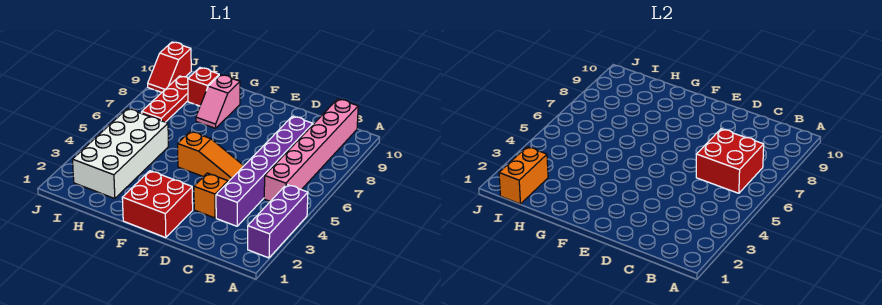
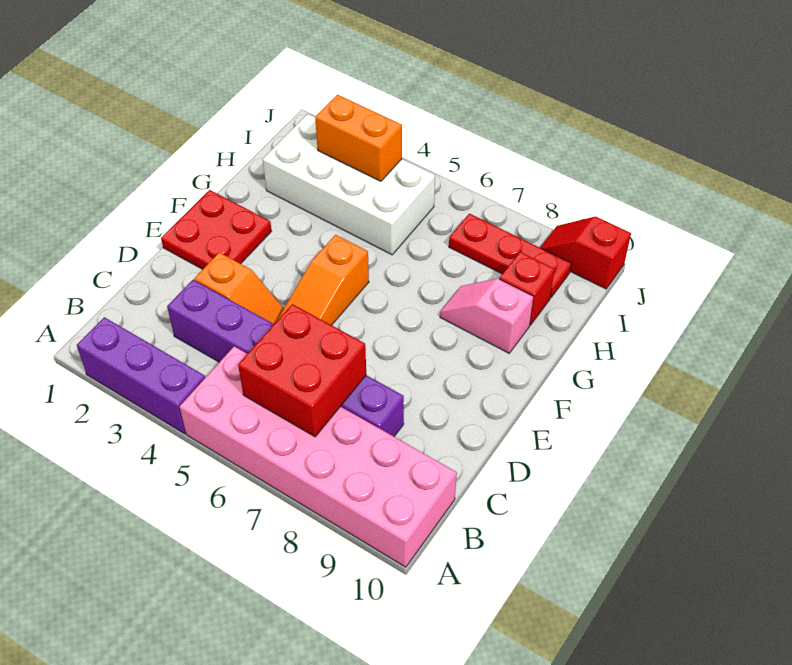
pink 1x6 brick [264,99,358,201] -> pink 2x6 brick [180,346,457,567]
red 2x2 brick [122,171,193,238] -> red 2x2 plate [161,190,271,269]
orange 1x2 brick [499,147,548,204] -> orange 1x2 brick moved to [315,95,402,181]

